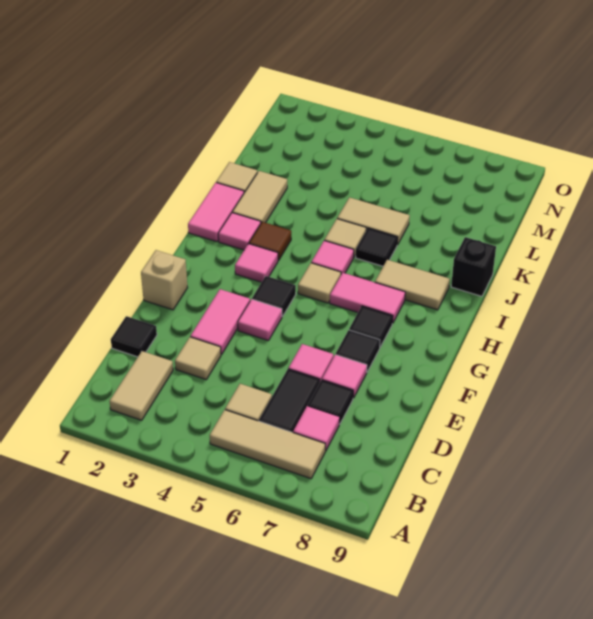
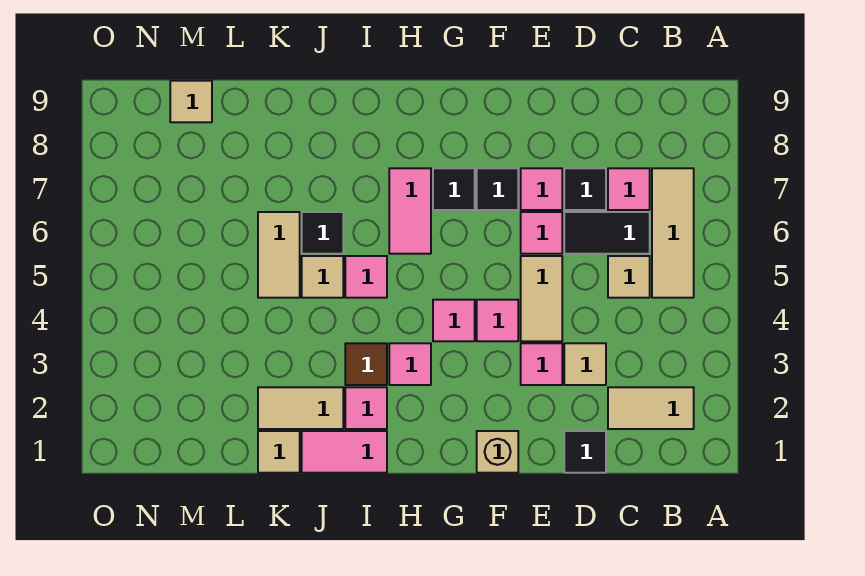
pink 1x2 tile [191,289,250,355] -> pink 1x1 tile [521,343,562,385]
black 1x1 tile [252,276,296,317] -> pink 1x1 tile [433,300,475,341]
tan 1x1 tile [298,263,341,303] -> tan 1x1 tile moved to [170,81,212,122]
tan 1x2 tile [375,260,450,310] -> tan 1x2 tile moved to [521,256,562,341]
black 1x1 brick [451,237,496,296] -> none

